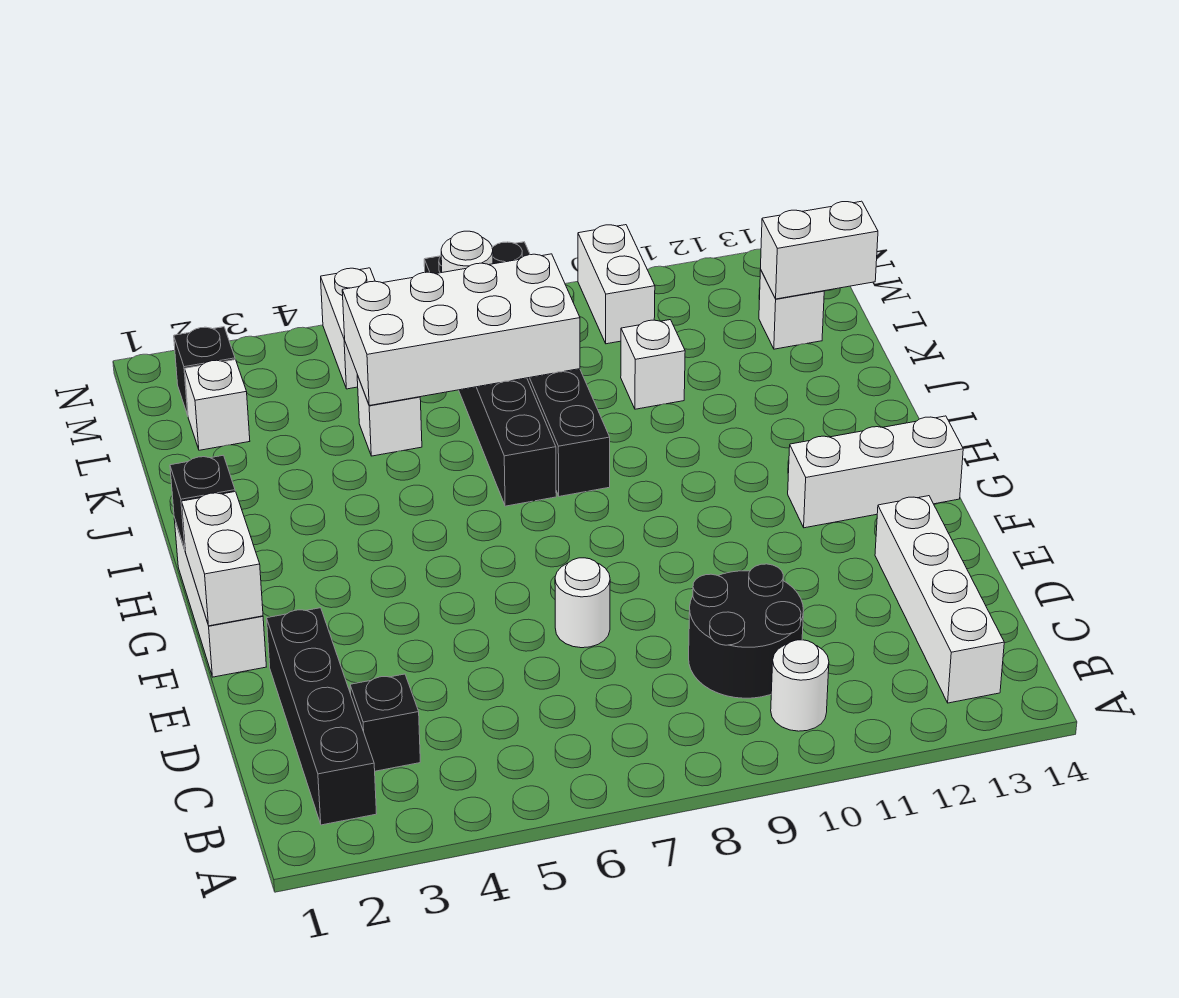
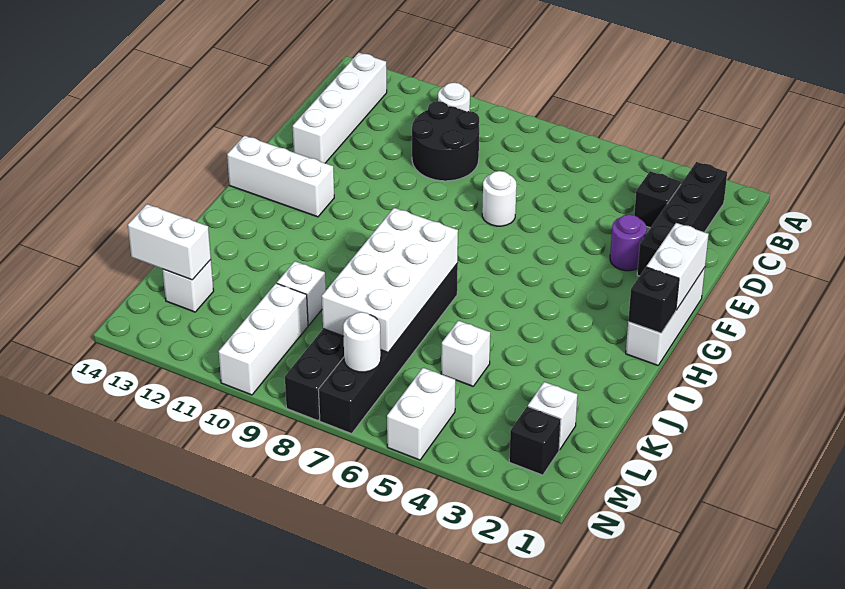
none -> purple 1x1 round brick [610,214,647,271]
white 2x4 brick [342,254,580,405] -> white 2x4 brick turned to [322,208,458,353]
white 1x2 brick [578,225,655,344] -> white 1x3 brick [219,283,308,395]

